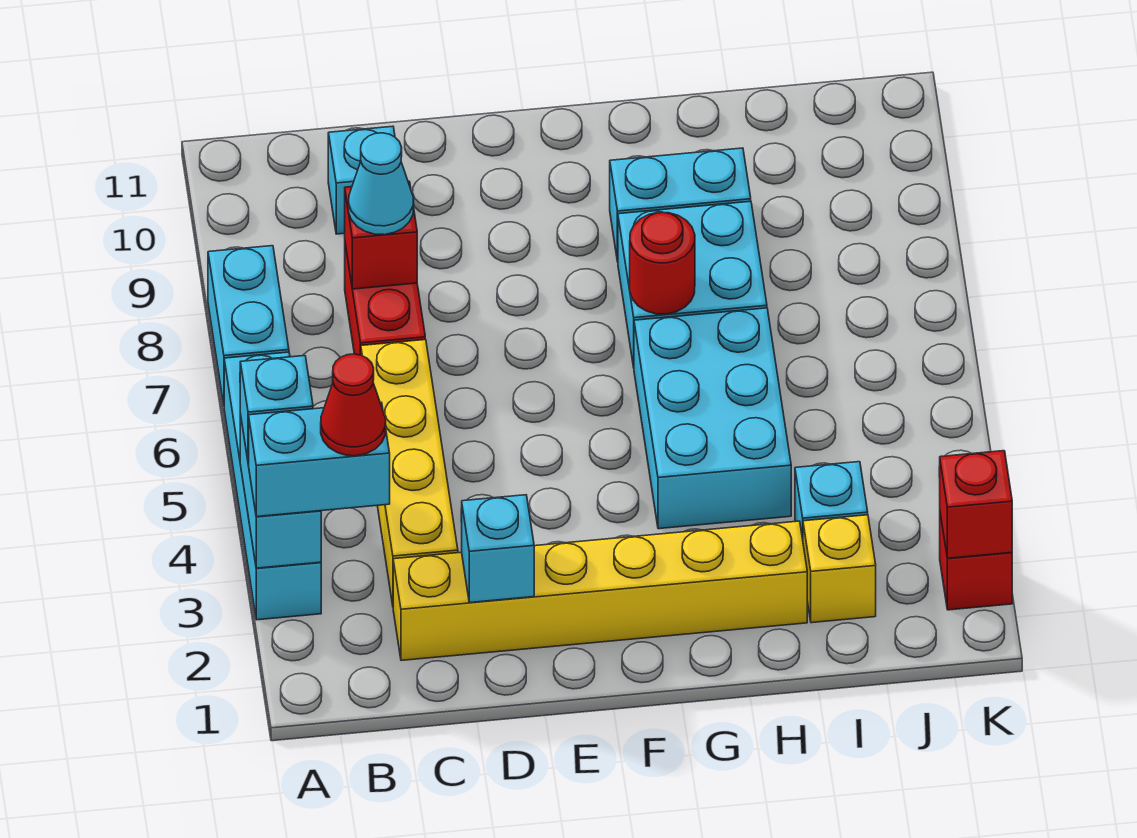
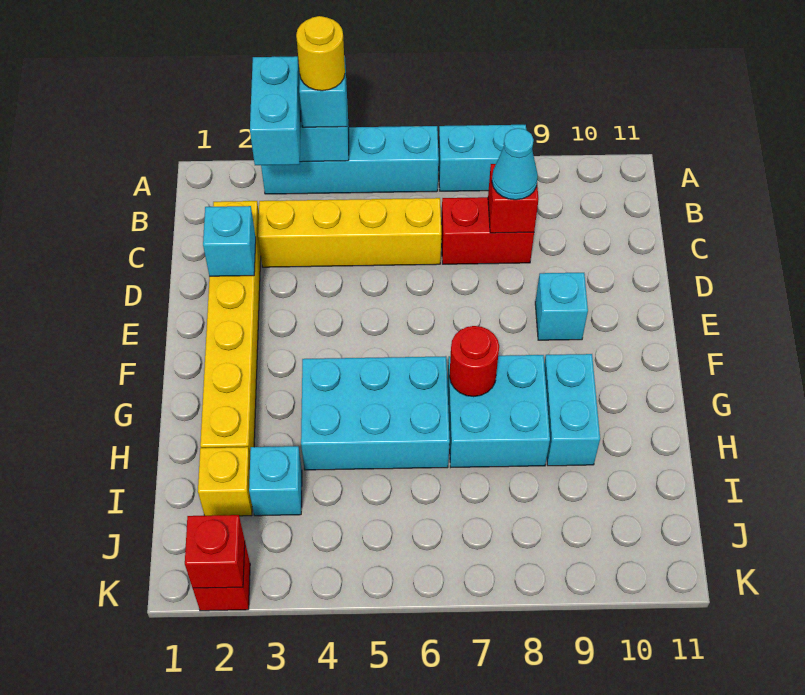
none -> yellow 1x1 round brick [296,16,345,91]
red 1x1 cone [321,354,386,456] -> none
cyan 1x1 brick [328,126,395,234] -> cyan 1x1 brick moved to [535,273,588,340]

